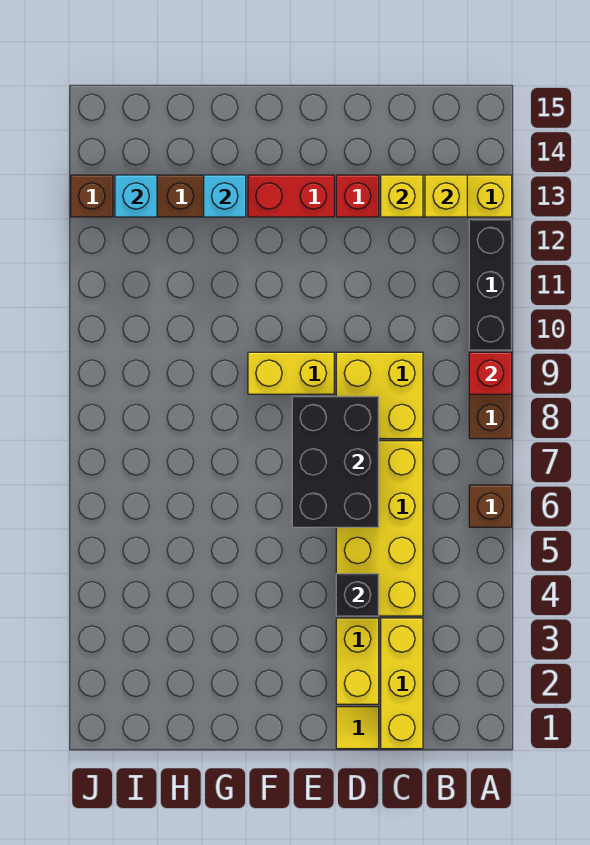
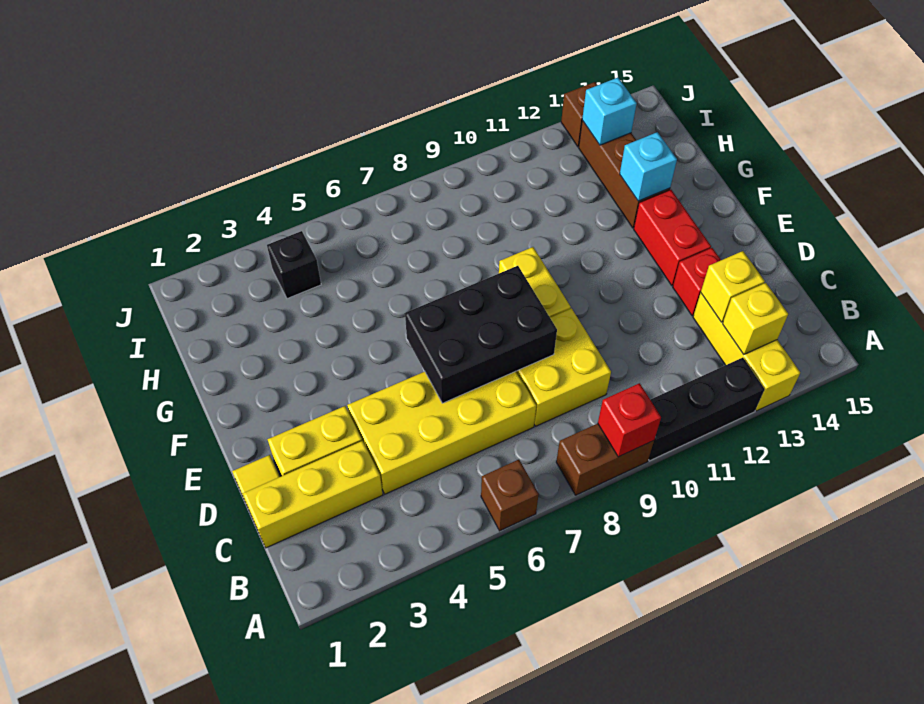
black 1x1 brick [336,574,379,616] -> black 1x1 brick moved to [267,231,321,299]

